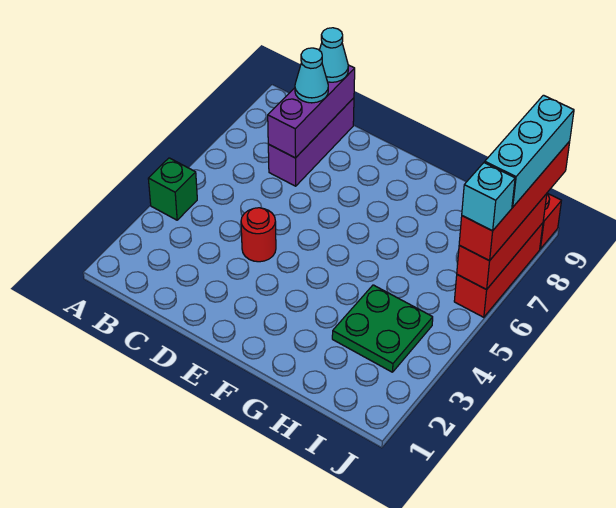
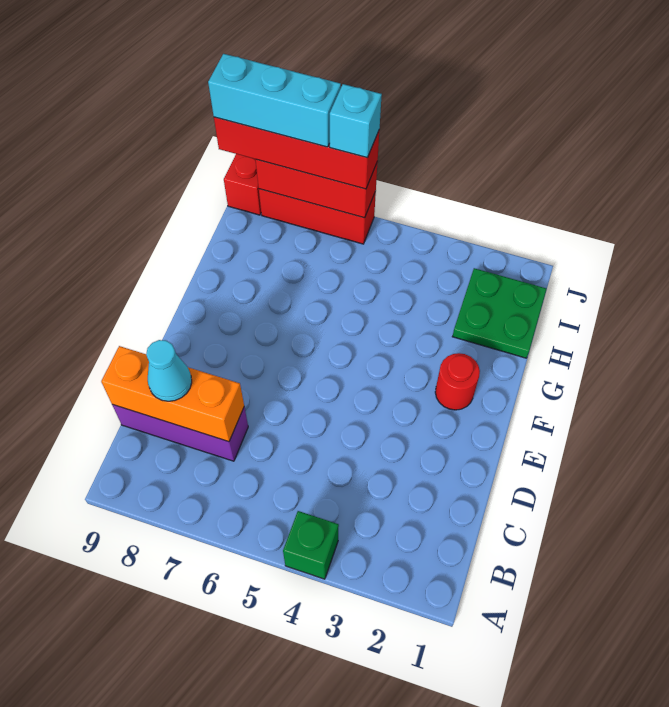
purple 1x3 brick [268,65,355,158] -> orange 1x3 brick [101,346,244,442]
cyan 1x1 cone [319,28,348,82] -> none
red 1x1 round brick [241,208,276,262] -> red 1x1 round brick moved to [435,353,480,410]
green 2x2 plate [332,285,433,372] -> green 2x2 plate moved to [452,268,547,358]

